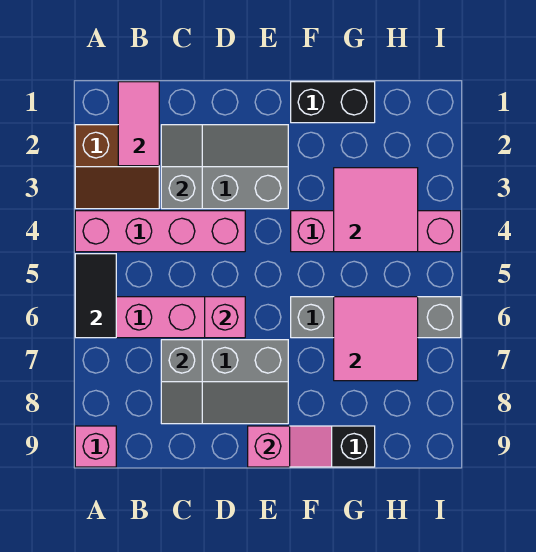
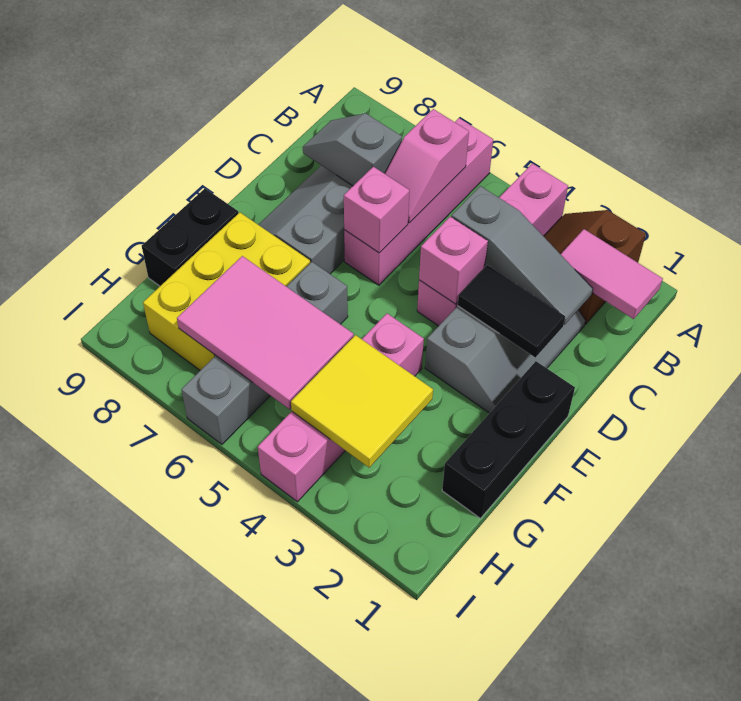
black 1x2 tile [75,254,116,338] -> black 1x2 tile moved to [458,265,565,357]
pink 1x1 brick [75,426,116,467] -> pink 1x1 brick moved to [419,216,488,304]
grey 1x2 slope [161,125,202,209] -> grey 1x3 slope [452,186,593,325]
pink 1x2 slope [248,426,332,467] -> pink 1x2 slope moved to [385,109,469,223]
black 1x2 brick [291,82,375,123] -> black 1x3 brick [442,361,575,518]
none -> yellow 2x3 brick [143,213,310,370]
pink 2x2 tile [334,168,418,252] -> yellow 2x2 tile [291,335,433,468]
pink 2x2 tile [334,297,418,381] -> pink 2x3 tile [177,256,354,409]

